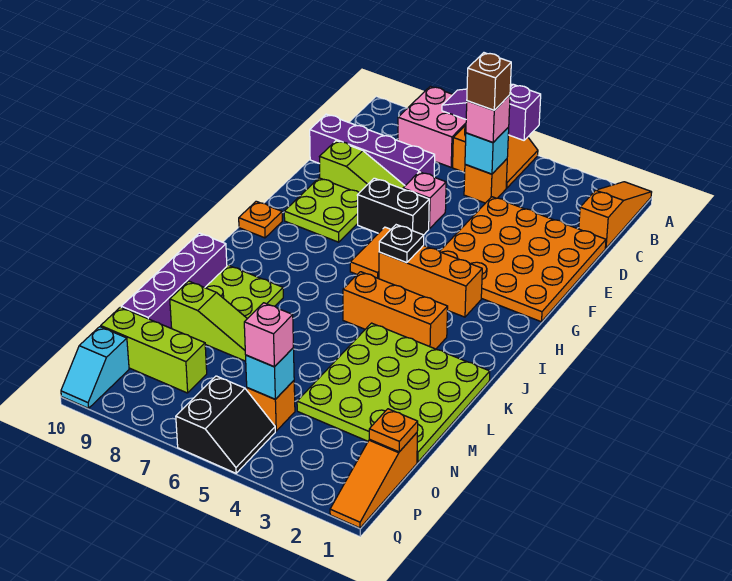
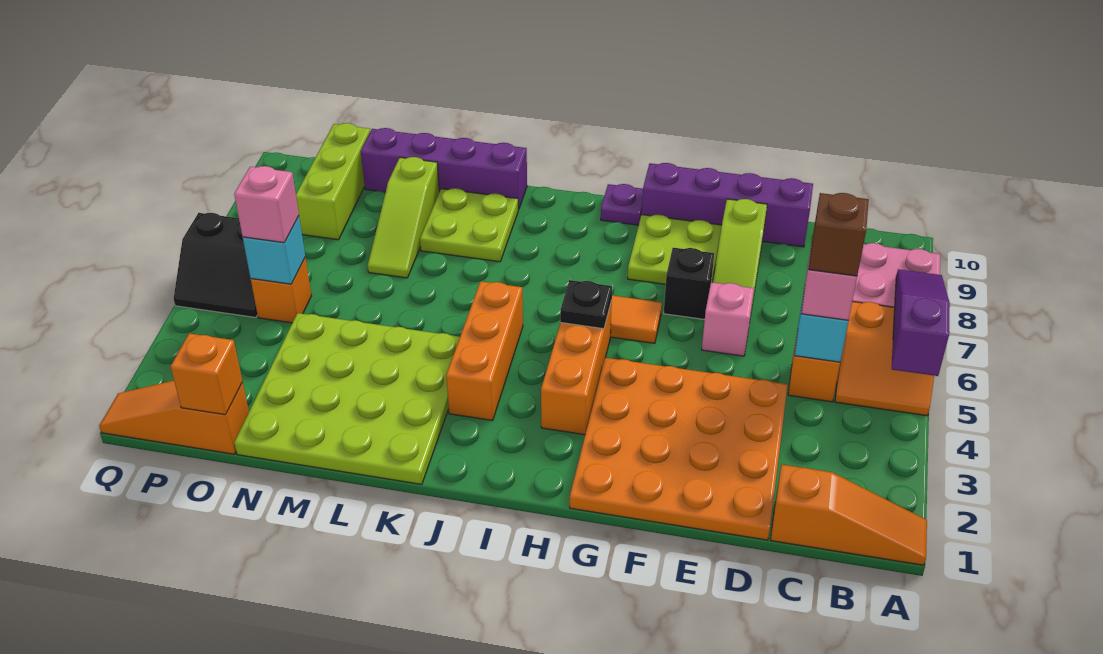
purple 1x4 brick [310,114,435,186] -> purple 1x4 brick turned to [642,163,813,247]
black 1x2 brick [357,178,429,235] -> black 1x1 brick [664,248,714,320]
orange 1x1 plate [239,201,282,238] -> purple 1x1 plate [601,184,643,225]
orange 1x1 plate [369,409,418,452] -> orange 1x1 brick [171,333,242,415]
cyan 1x2 slope [61,327,129,408] -> none

